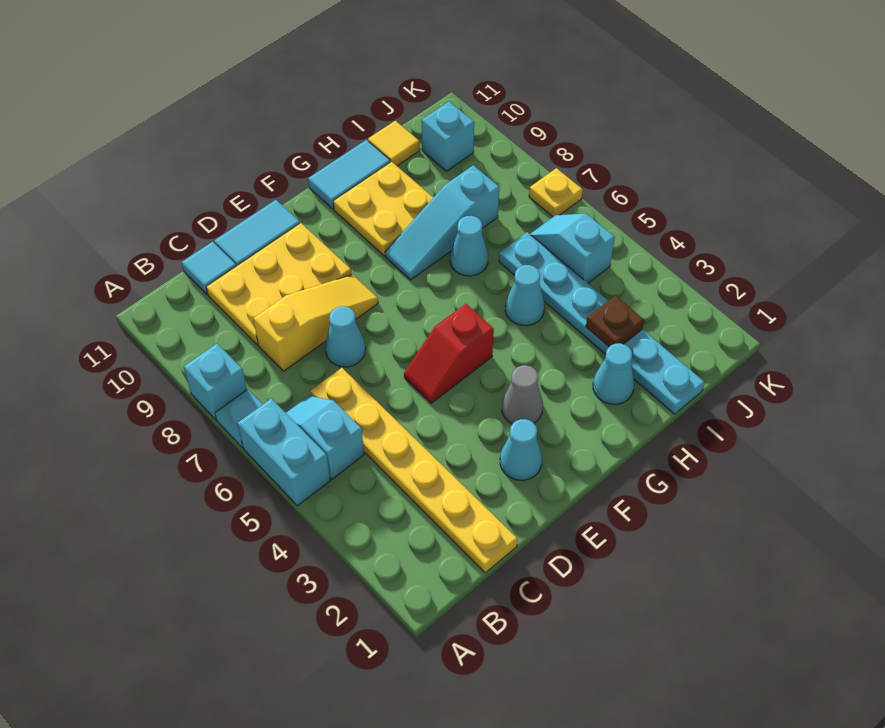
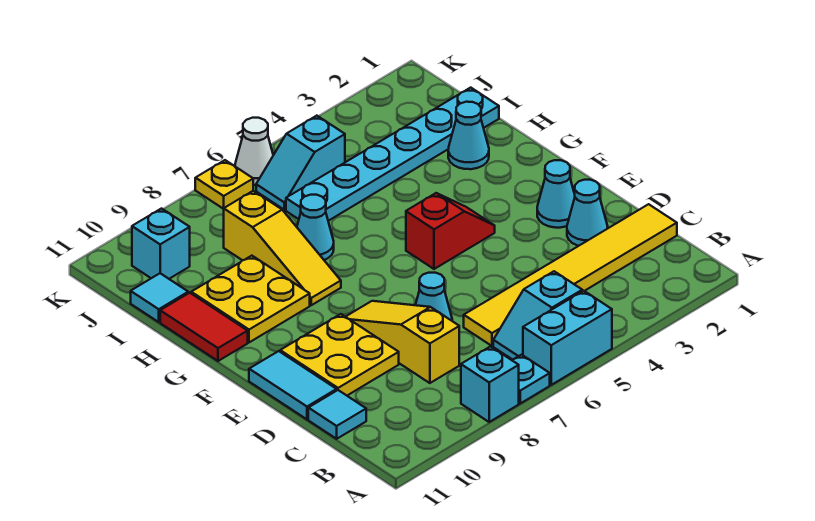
yellow 1x6 plate [310,368,518,573] -> yellow 1x6 tile [464,204,677,346]
yellow 2x3 plate [206,223,352,345] -> yellow 2x2 plate [280,314,399,395]
red 1x2 slope [404,304,494,403] -> red 1x2 slope turned to [406,193,495,269]
grey 1x1 cone [502,365,543,424] -> none
cyan 1x3 slope [385,165,499,280] -> yellow 1x3 slope [224,191,341,305]
cyan 1x2 tile [308,140,390,209] -> red 1x2 tile [160,293,248,361]
cyan 1x1 cone [505,265,545,326] -> cyan 1x1 cone moved to [567,180,608,246]
brown 1x1 plate [586,296,644,347] -> none
yellow 1x1 tile [368,121,420,166] -> cyan 1x1 tile [131,273,188,322]
none -> white 1x1 cone [235,118,273,185]

